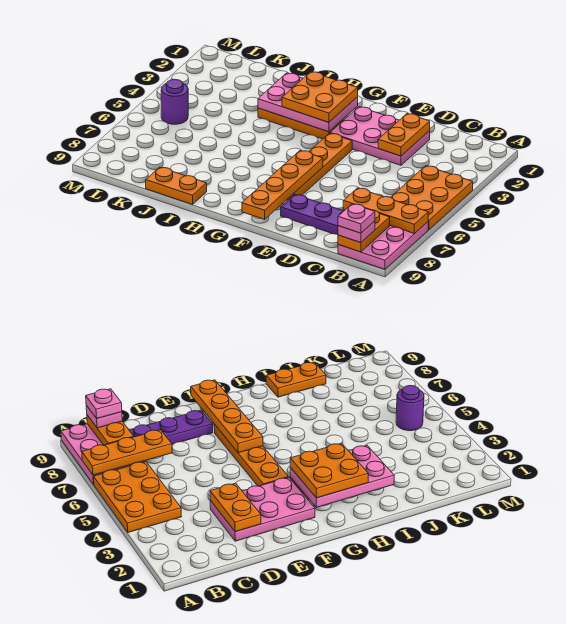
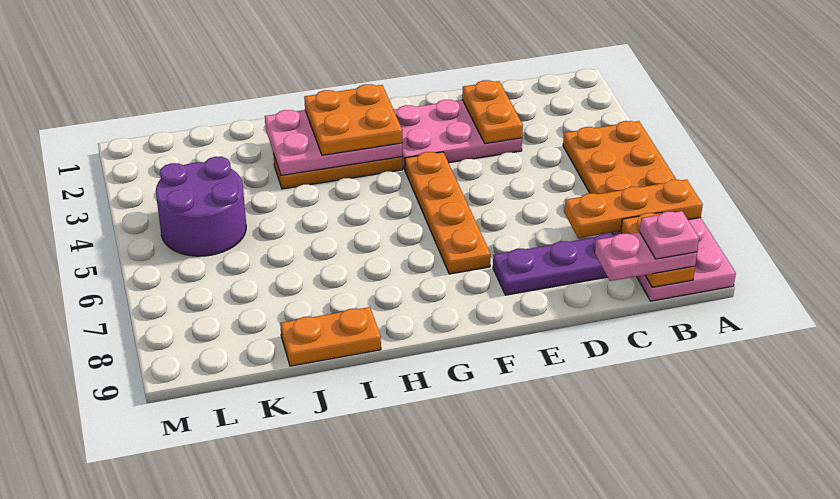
pink 1x1 plate [338,221,375,243] -> pink 1x2 plate [595,232,697,281]
orange 1x4 plate [242,150,323,219] -> none
purple 1x1 round brick [161,79,188,124] -> purple 2x2 round brick [156,157,246,256]

